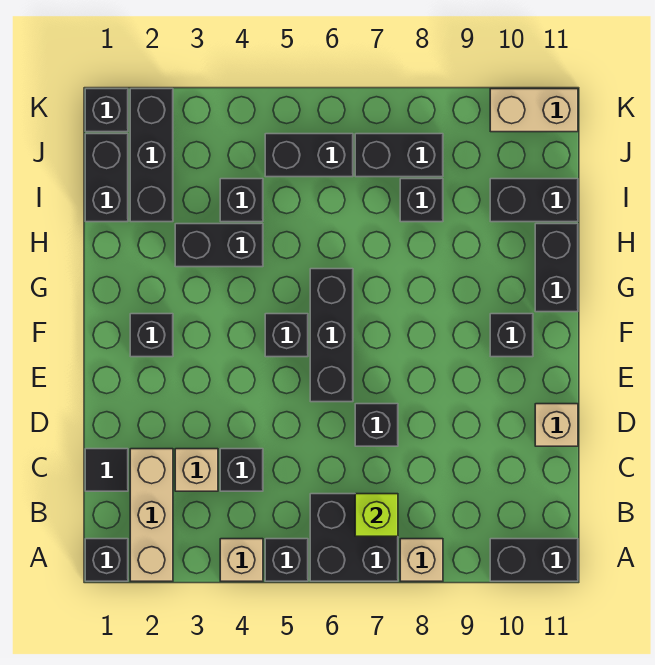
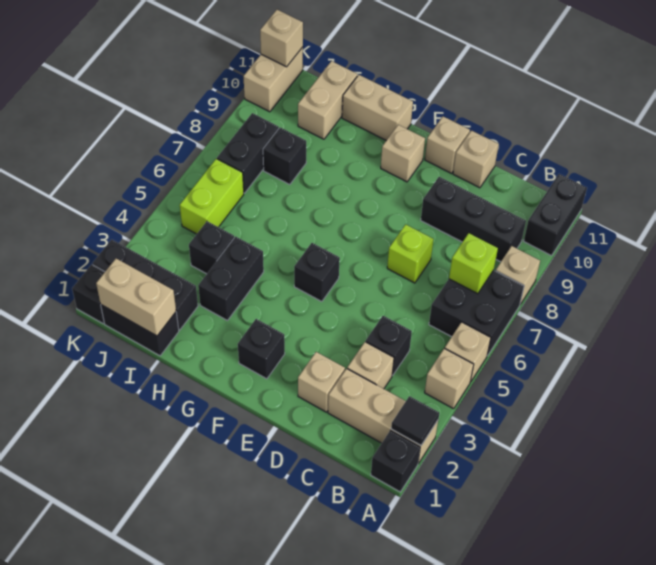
black 1x1 brick [265,539,308,581] -> tan 1x1 brick [445,322,491,382]
black 1x1 tile [85,449,128,491] -> black 1x1 tile moved to [391,396,439,445]
none -> tan 1x1 brick [298,352,345,412]
black 1x1 brick [355,404,398,446] -> lime 1x1 brick [387,224,434,283]
black 1x3 brick [310,269,353,402] -> black 1x3 brick moved to [421,177,526,262]
none -> tan 1x1 brick [425,117,470,173]
black 1x1 brick [490,314,533,357] -> tan 1x1 brick [381,125,425,182]
black 1x2 brick [535,224,578,312] -> tan 1x2 brick [342,75,413,140]
none -> tan 1x2 brick [96,259,176,336]
black 1x2 brick [490,179,578,222] -> tan 1x2 brick [298,61,357,139]
black 1x2 brick [265,134,353,177] -> lime 1x2 brick [180,159,244,234]
none -> tan 1x1 brick [260,10,303,67]

